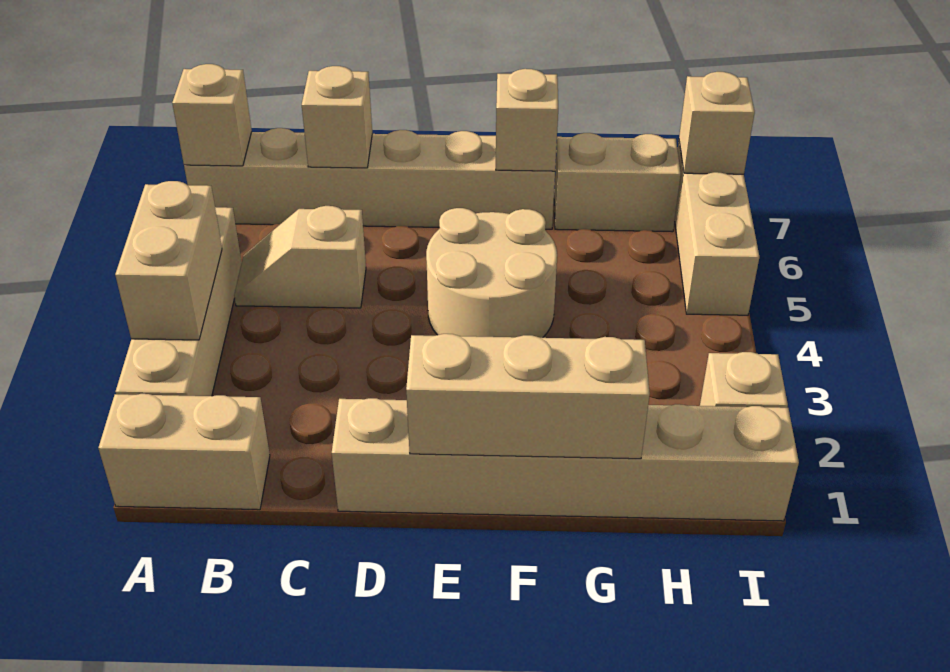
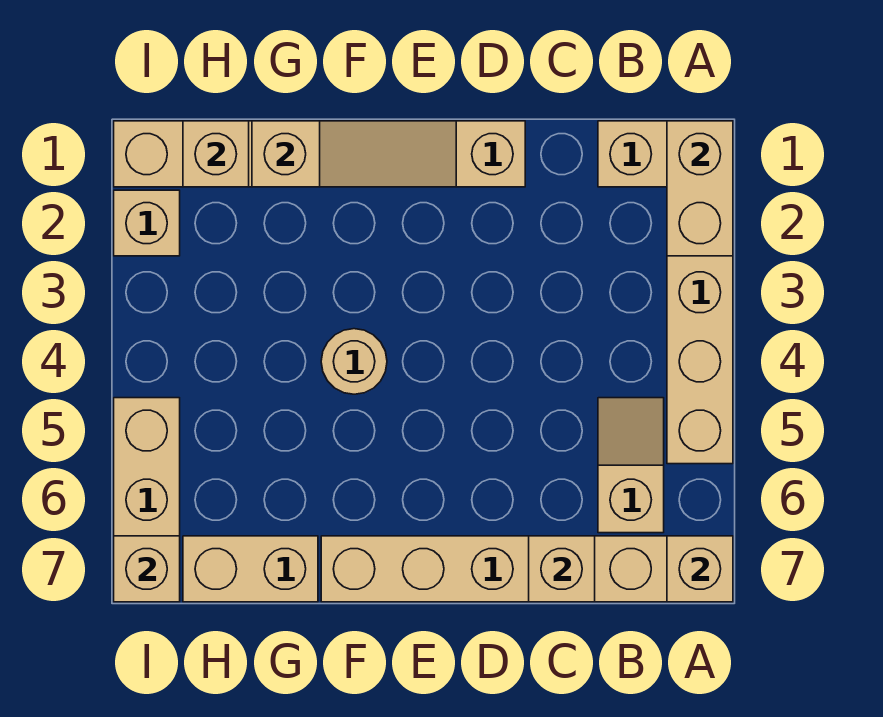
tan 1x2 brick [115,181,222,340] -> tan 1x2 brick moved to [667,121,733,256]
tan 1x2 slope [234,206,366,308] -> tan 1x2 slope turned to [598,398,664,533]
tan 1x3 brick [406,334,650,459] -> tan 1x3 slope [252,121,456,187]
tan 2x2 round brick [426,208,557,338] -> tan 1x1 round brick [321,329,387,394]
tan 1x1 brick [496,69,558,171] -> tan 1x1 brick moved to [183,121,249,187]

